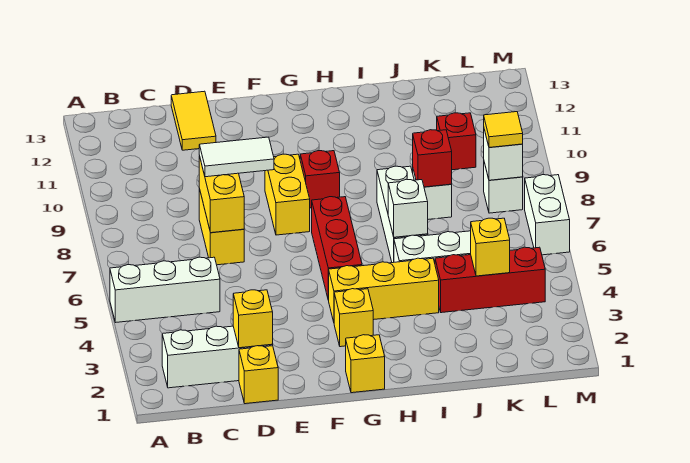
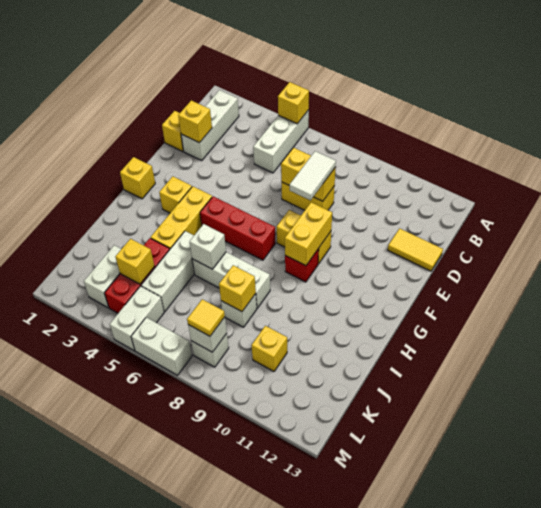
none -> yellow 1x1 brick [278,82,309,124]
none -> yellow 1x2 brick [285,202,332,266]
red 1x1 brick [413,130,452,187] -> yellow 1x1 brick [219,265,256,312]
none -> white 1x2 brick [84,245,121,308]
red 1x1 brick [437,113,476,170] -> yellow 1x1 brick [252,326,287,371]
none -> white 1x2 brick [110,286,164,351]

